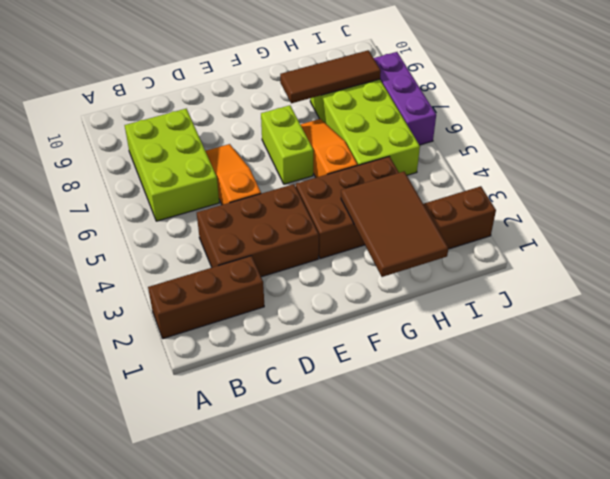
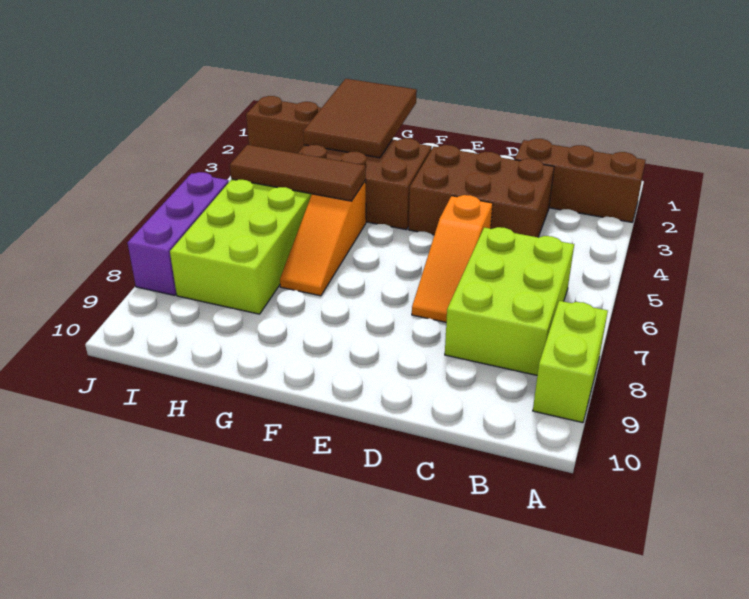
lime 1x2 brick [261,105,313,184] -> lime 1x2 brick moved to [533,301,608,423]
brown 1x3 tile [280,50,381,103] -> brown 1x3 tile moved to [230,145,366,201]

